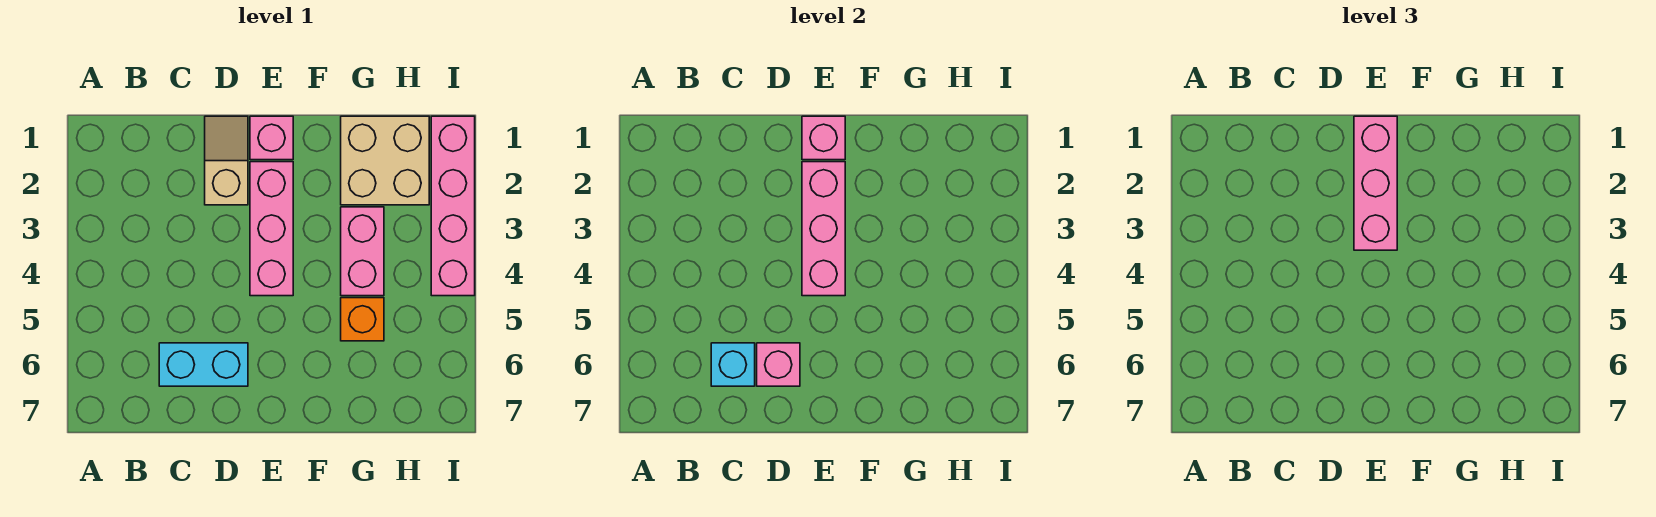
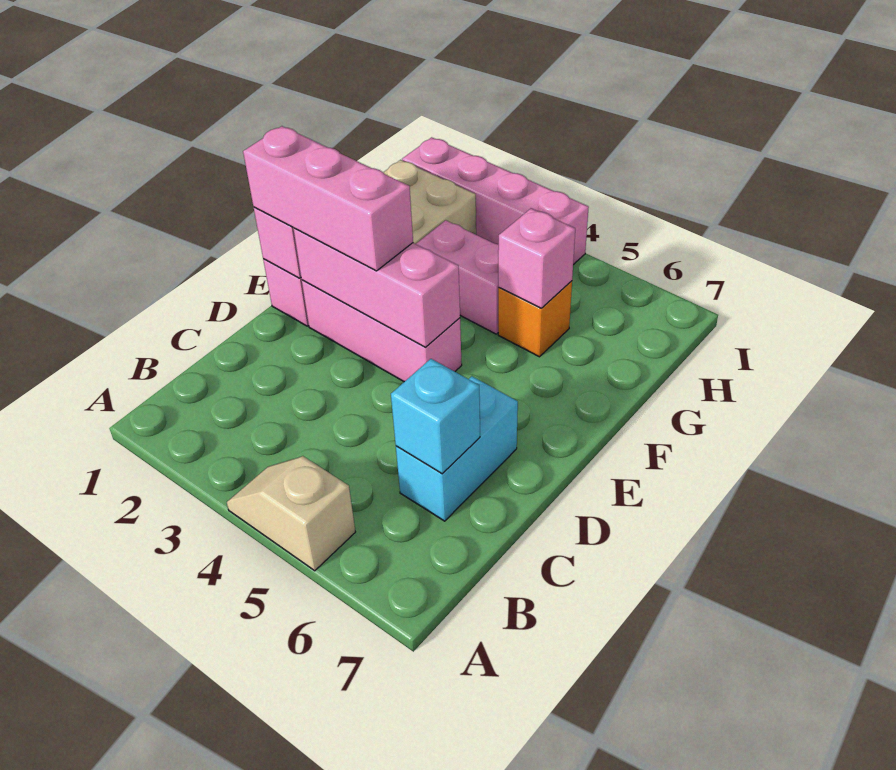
tan 1x2 slope [205,116,248,205] -> tan 1x2 slope moved to [227,456,355,571]
pink 1x1 brick [757,343,800,386] -> pink 1x1 brick moved to [498,208,575,308]

